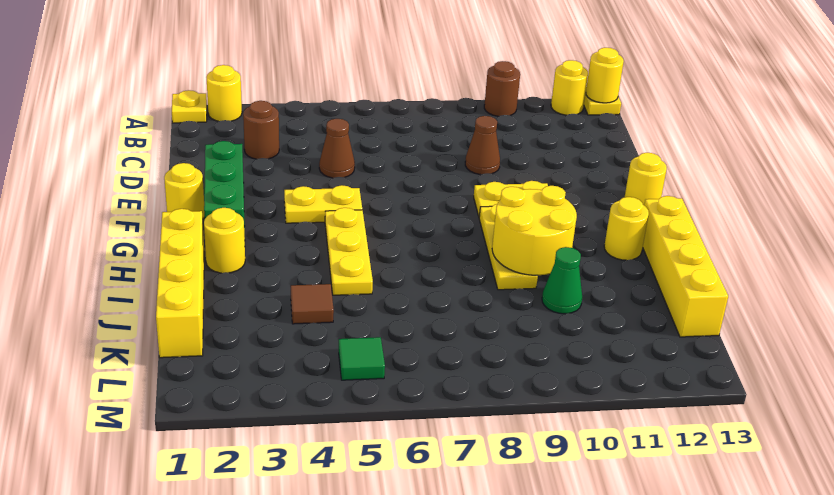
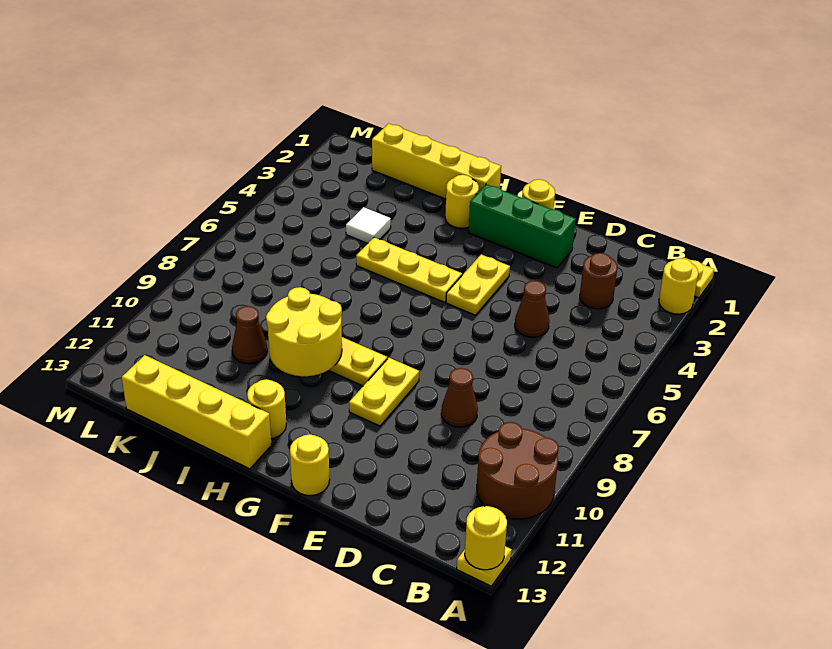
brown 1x1 round brick [484,61,520,116] -> brown 2x2 round brick [477,422,559,519]
yellow 1x1 round brick [551,60,588,115] -> none
brown 1x1 tile [291,284,334,324] -> white 1x1 tile [346,207,391,243]
green 1x1 cone [542,247,582,314] -> brown 1x1 cone [232,306,267,364]
green 1x1 tile [339,337,385,380] -> none

